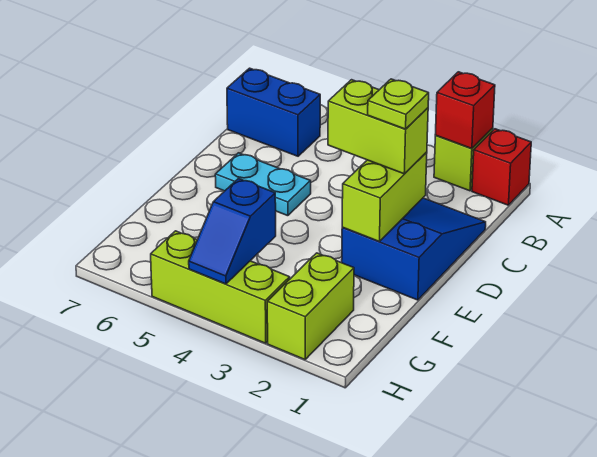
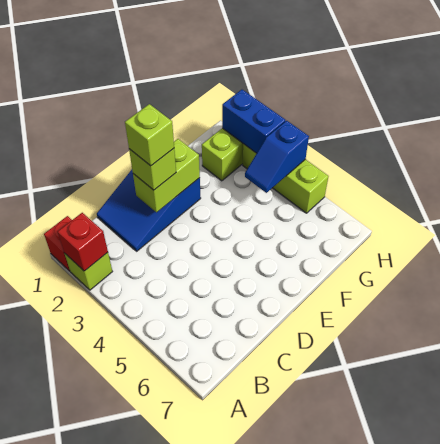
blue 1x2 brick [227,68,320,156] -> blue 1x2 brick moved to [222,90,285,153]
lime 1x2 brick [328,80,428,174] -> lime 1x1 brick [129,149,176,190]
lime 1x1 plate [368,79,429,129] -> lime 1x1 brick [125,104,174,166]
cyan 1x2 plate [215,153,311,216] -> none
blue 1x2 slope [189,179,276,284] -> blue 1x2 slope turned to [245,121,309,193]

